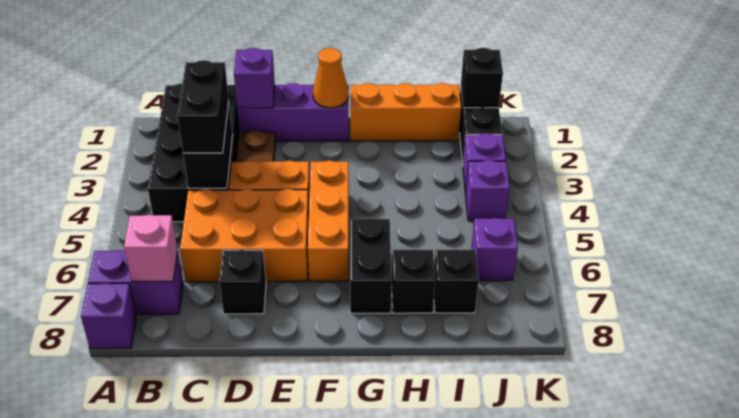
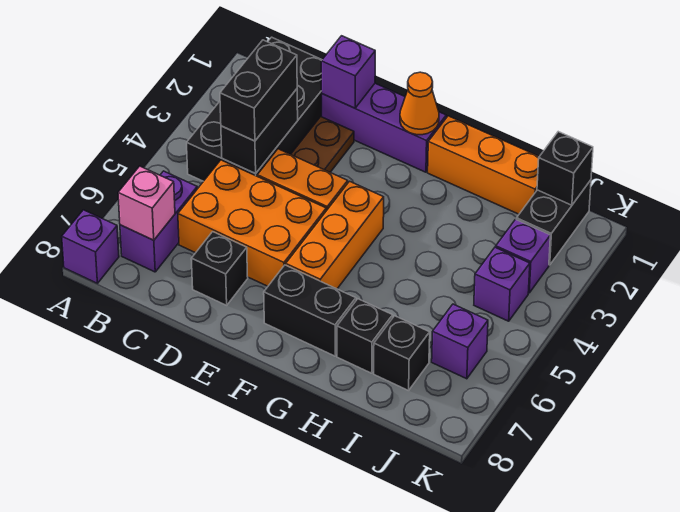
purple 1x2 brick [88,250,183,314] -> purple 1x2 brick turned to [120,171,197,272]
black 1x2 brick [350,218,392,313] -> black 1x2 brick turned to [264,265,356,356]

